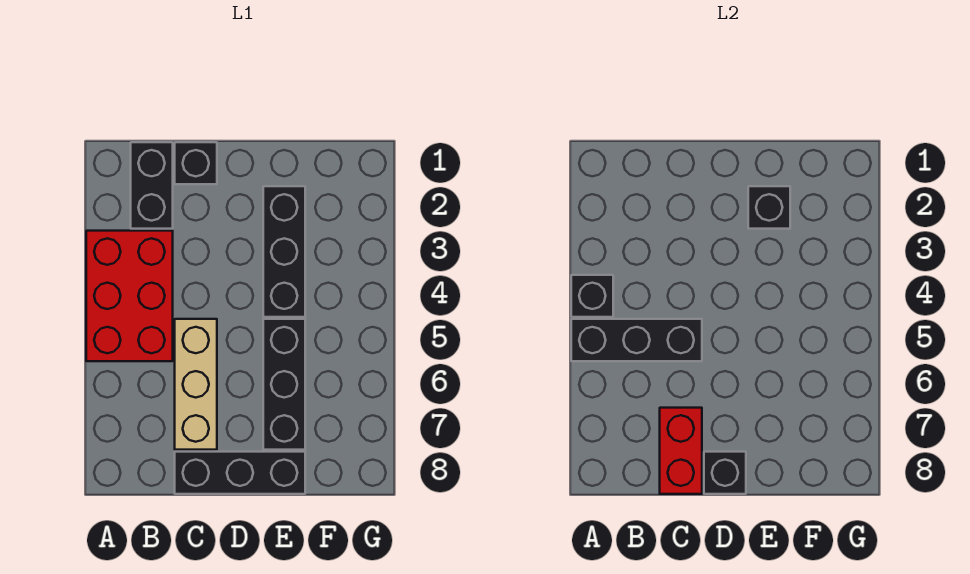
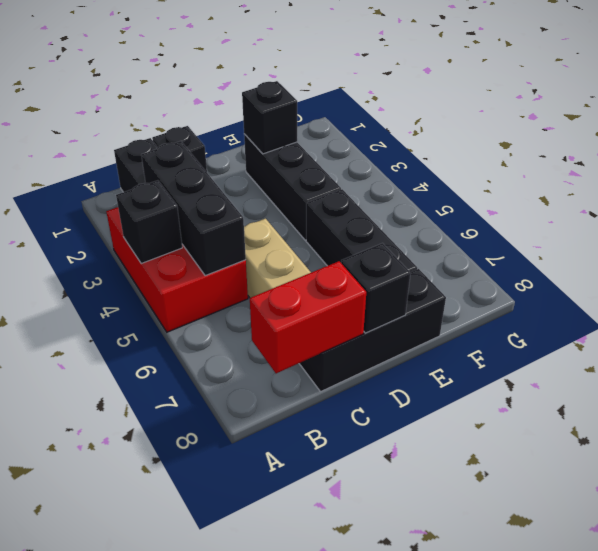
black 1x3 brick [571,319,702,361] -> black 1x3 brick turned to [141,141,246,276]
red 1x2 brick [660,408,702,494] -> red 1x2 brick turned to [250,261,366,373]

